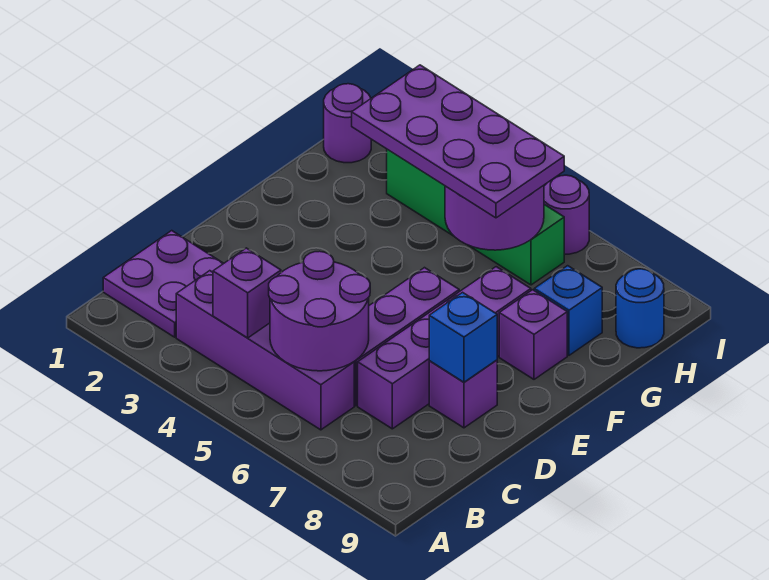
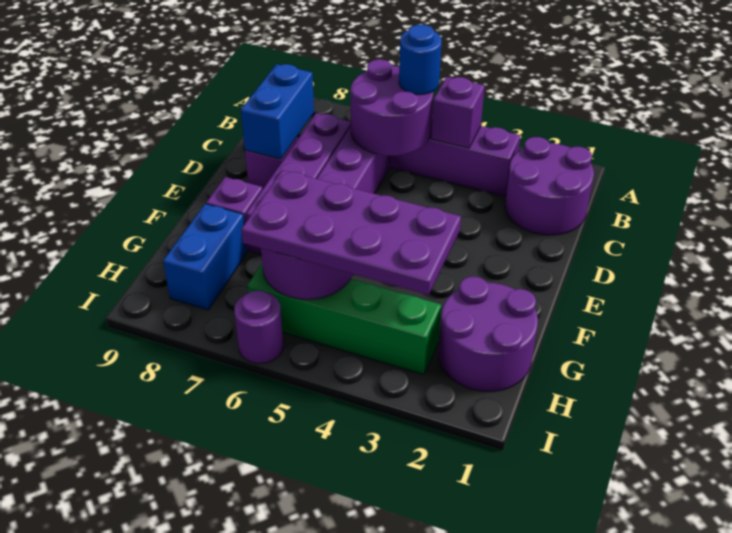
purple 2x2 plate [103,231,224,337] -> purple 2x2 round brick [505,137,594,235]
blue 1x1 brick [429,292,497,382] -> blue 1x2 brick [241,64,314,159]
blue 1x1 brick [534,266,602,355] -> blue 1x2 brick [163,204,247,310]
purple 1x1 round brick [324,84,371,163] -> purple 2x2 round brick [439,276,538,391]
blue 1x1 round brick [616,269,664,348] -> blue 1x1 round brick moved to [399,25,442,94]

